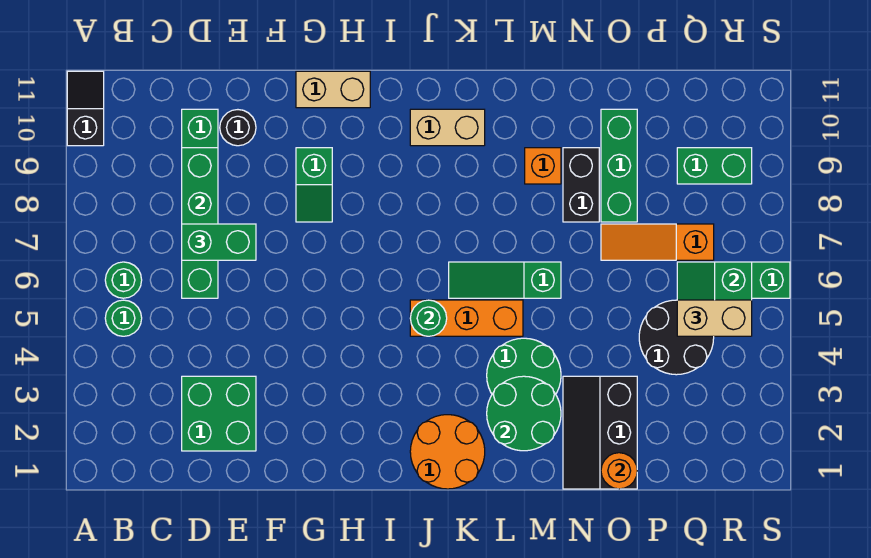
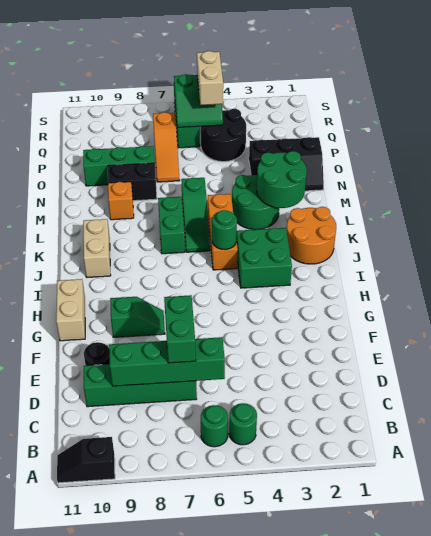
green 2x2 brick [182,376,256,451] -> green 2x2 brick moved to [236,228,292,288]
orange 1x1 round brick [601,453,637,489] -> none
green 1x2 brick [677,148,752,184] -> green 1x2 brick moved to [158,197,185,254]

